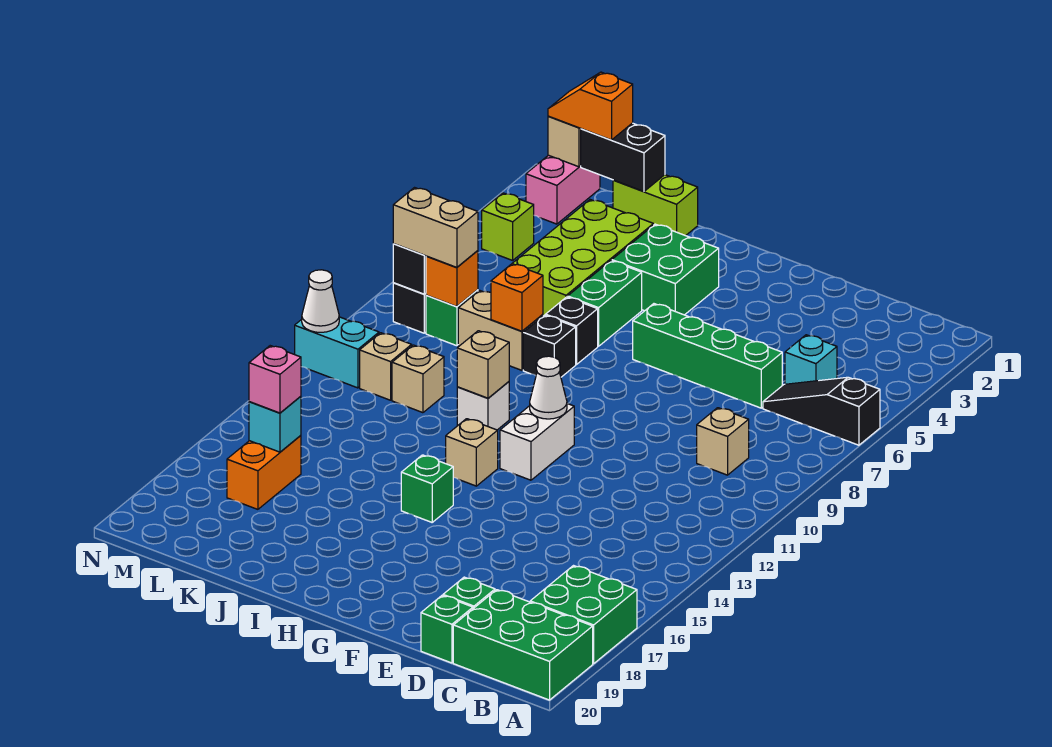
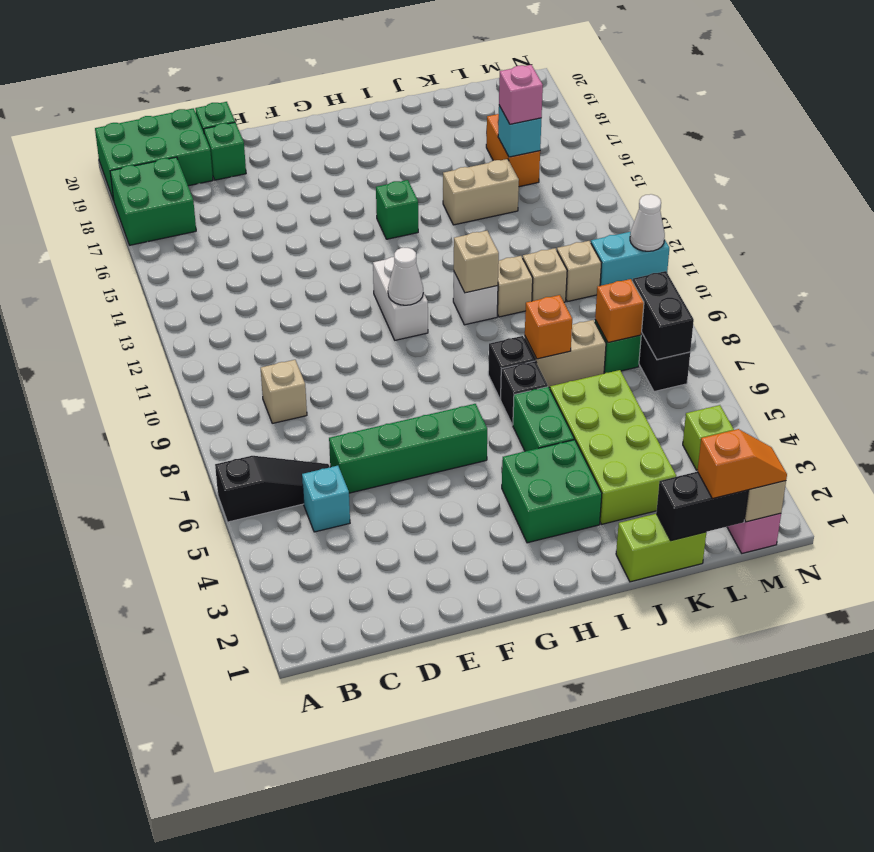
tan 1x1 brick [446,419,498,486] -> tan 1x1 brick moved to [497,256,533,317]
tan 1x2 brick [393,188,478,268] -> tan 1x2 brick moved to [443,159,519,225]

